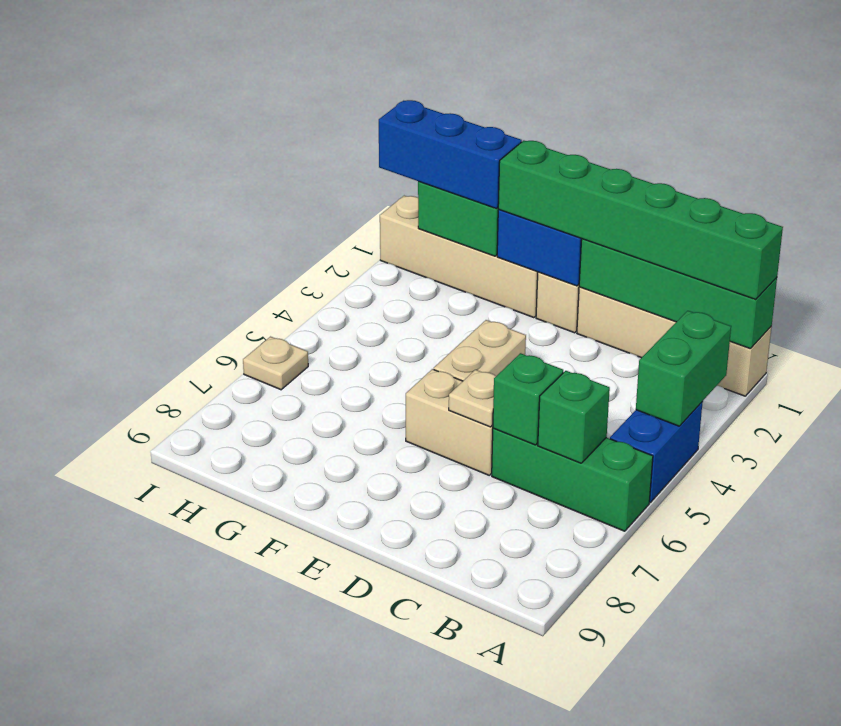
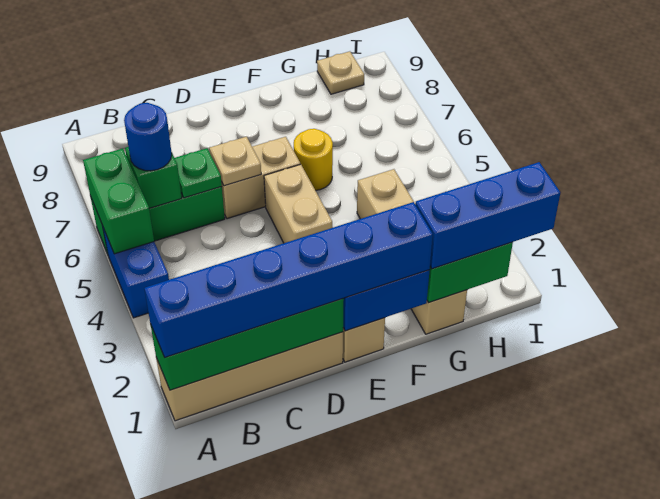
green 1x6 brick [498,141,783,299] -> blue 1x6 brick [144,202,433,357]
green 1x2 brick [636,311,731,426] -> green 1x2 brick moved to [83,149,154,254]
none -> blue 1x1 round brick [124,103,172,171]
green 1x1 brick [493,353,563,445] -> green 1x1 plate [175,148,222,198]
tan 1x4 brick [380,196,538,318] -> tan 1x4 brick turned to [357,169,467,334]
none -> yellow 1x1 round brick [294,129,333,191]
tan 1x1 plate [243,337,308,390] -> tan 1x1 plate moved to [317,51,364,94]

